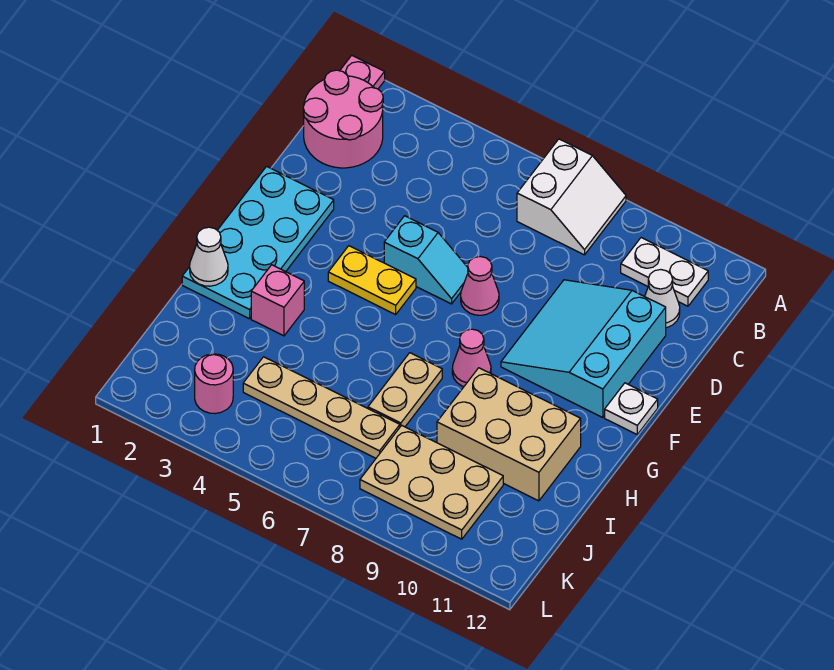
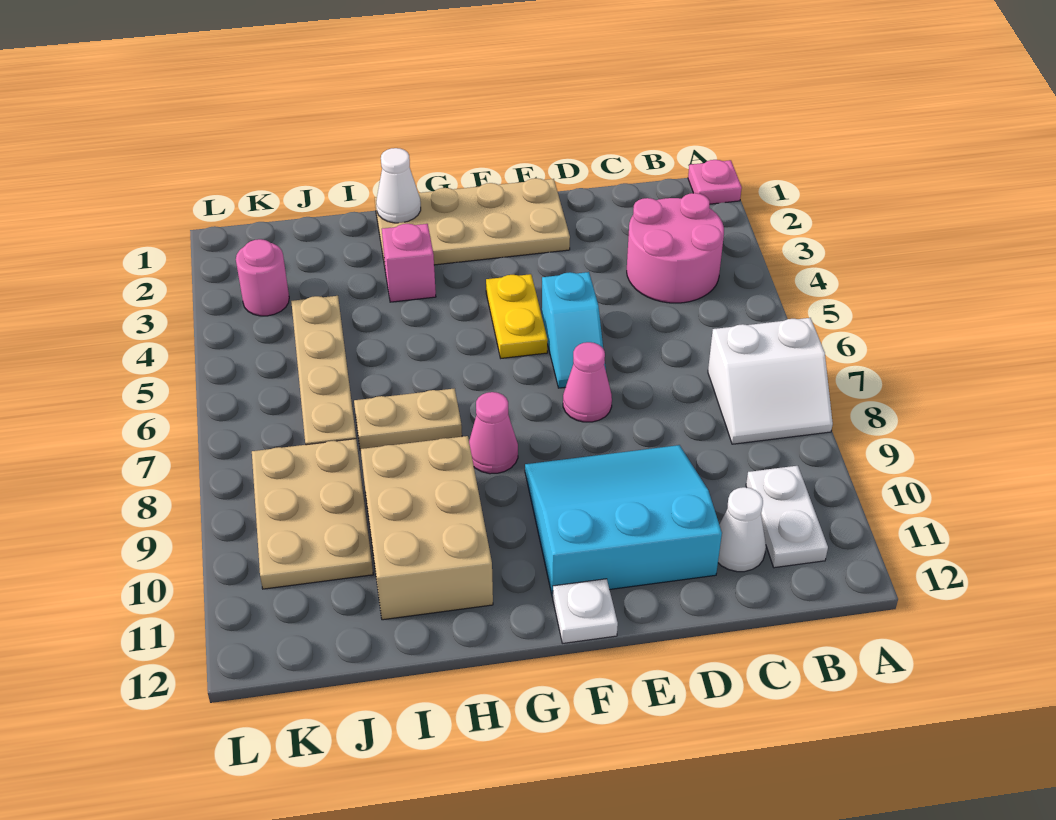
pink 2x2 round brick [303,70,383,168] -> pink 2x2 round brick moved to [627,193,724,303]
cyan 2x4 plate [182,166,334,319] -> tan 2x4 plate [375,178,570,266]

